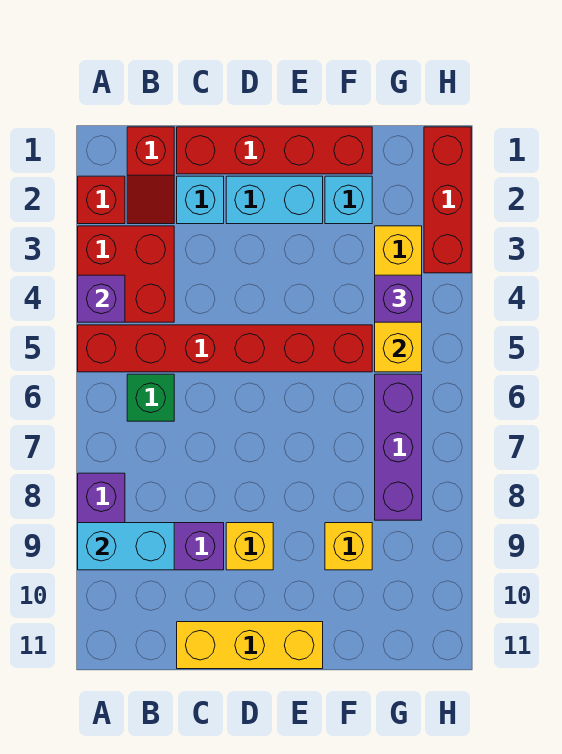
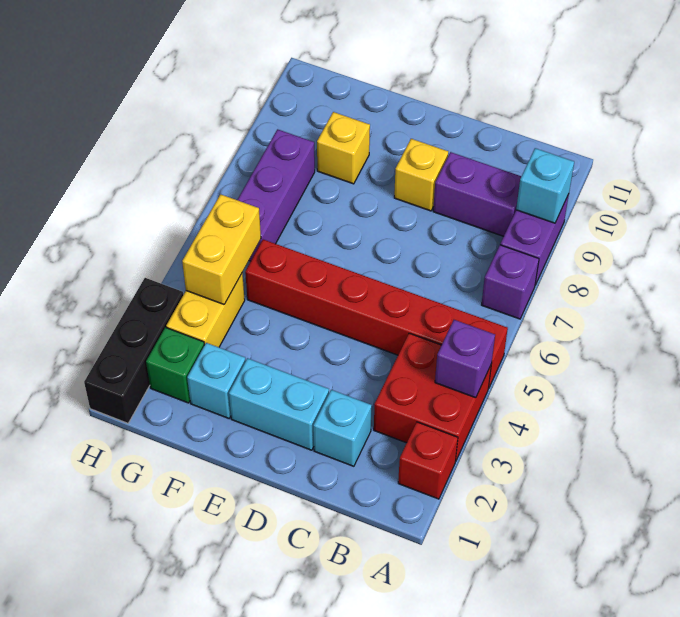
cyan 1x2 brick [78,523,174,570] -> cyan 1x1 brick [516,148,574,223]
red 1x2 slope [127,127,174,224] -> none
green 1x1 brick [127,374,174,421] -> green 1x1 brick moved to [146,327,204,403]
red 1x4 brick [177,127,372,174] -> none
yellow 1x3 brick [177,622,323,669] -> none
purple 1x1 brick [375,275,422,322] -> purple 1x1 brick moved to [482,245,539,319]
red 1x3 brick [424,127,471,273] -> black 1x3 brick [84,278,183,423]

